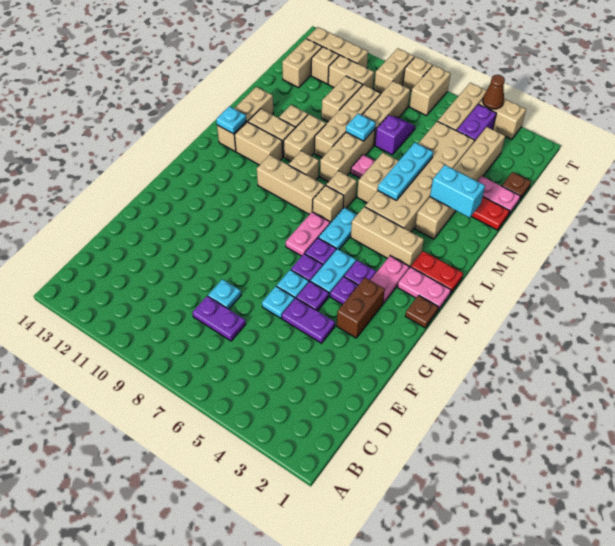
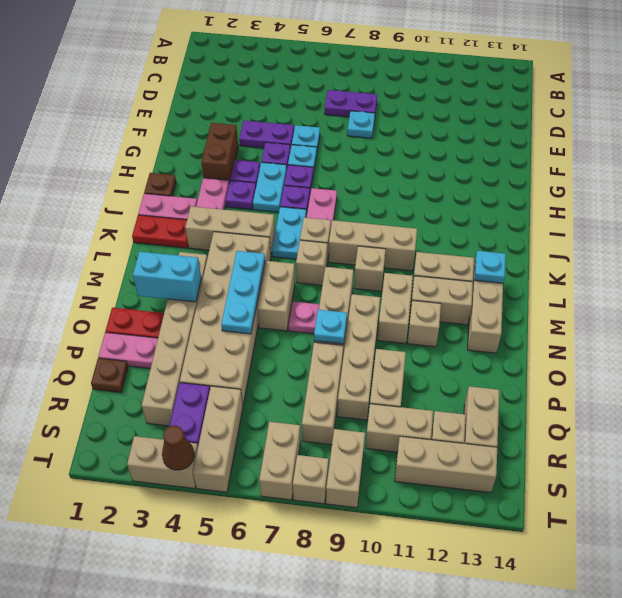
purple 1x2 slope [375,115,415,155] -> none

